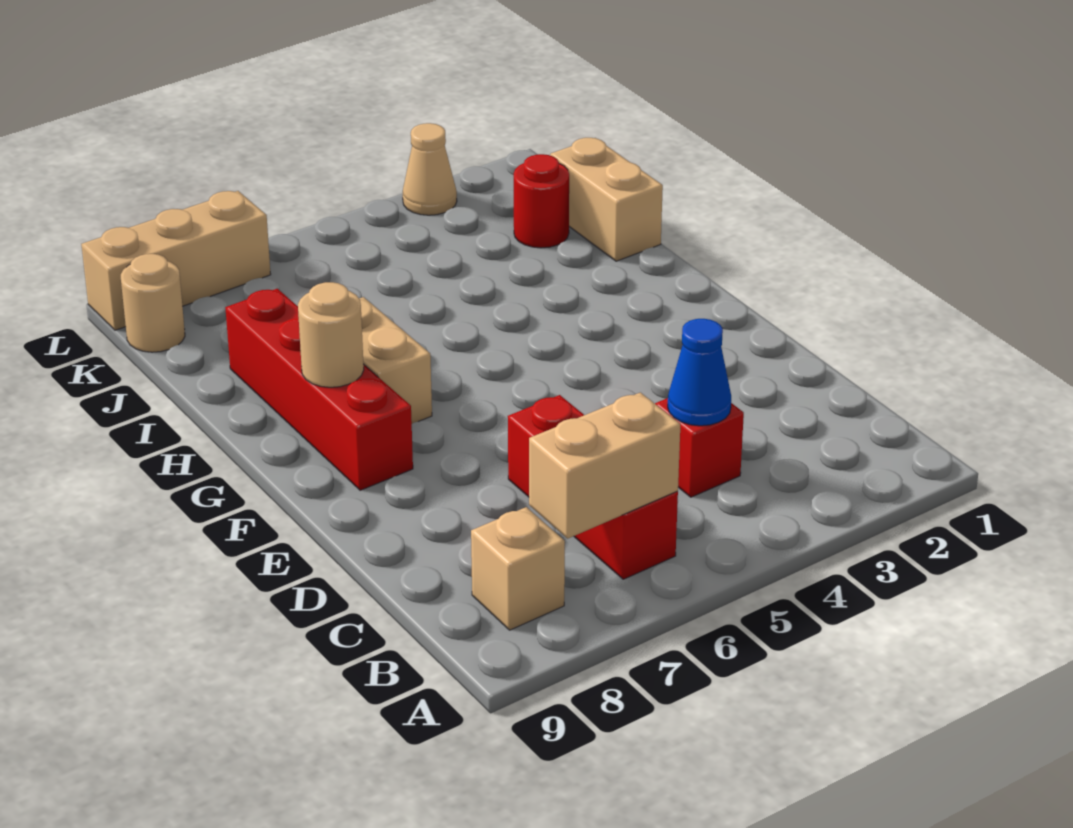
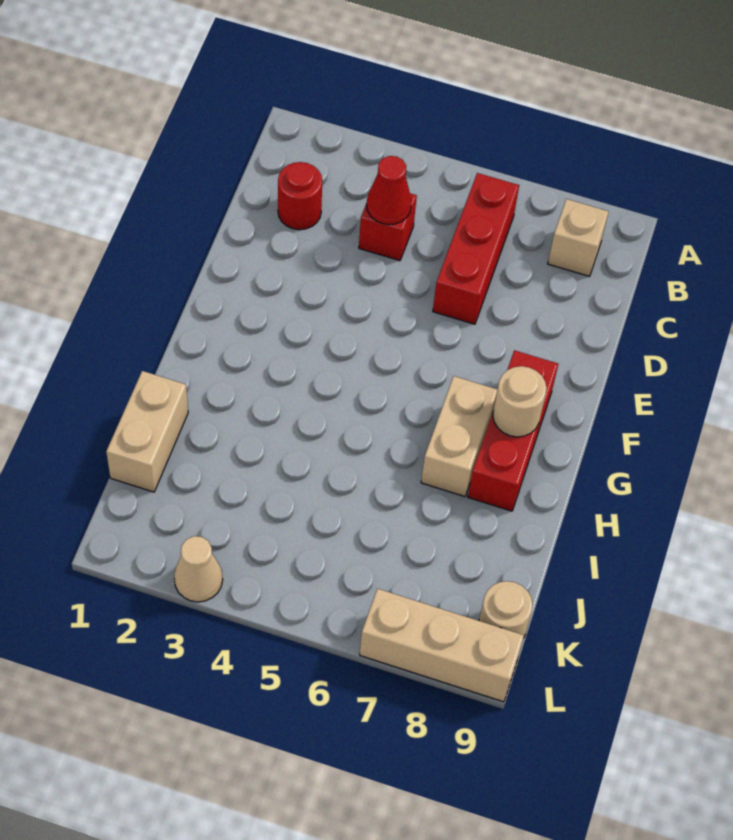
tan 1x2 brick [529,392,680,538] -> none
blue 1x1 cone [668,319,731,426] -> red 1x1 cone [367,156,412,225]
red 1x4 brick [225,289,413,490] -> red 1x3 brick [468,350,558,511]
red 1x1 round brick [514,154,569,248] -> red 1x1 round brick moved to [278,162,322,230]

